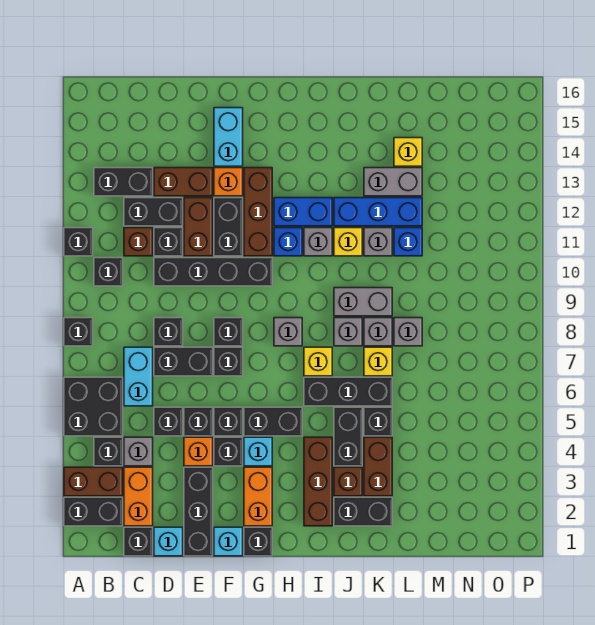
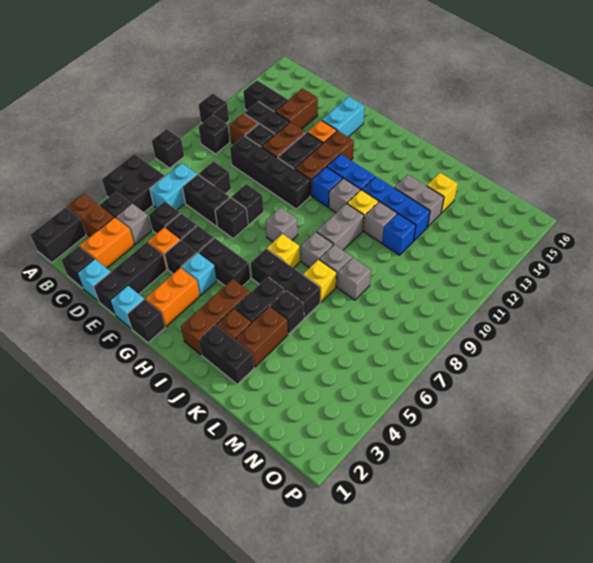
black 1x2 brick [64,497,123,526] -> black 1x2 brick turned to [31,207,86,263]
brown 1x2 brick [154,168,213,196] -> brown 1x2 brick turned to [275,88,318,129]
grey 1x2 brick [334,288,392,316] -> grey 1x2 brick turned to [317,203,364,250]

